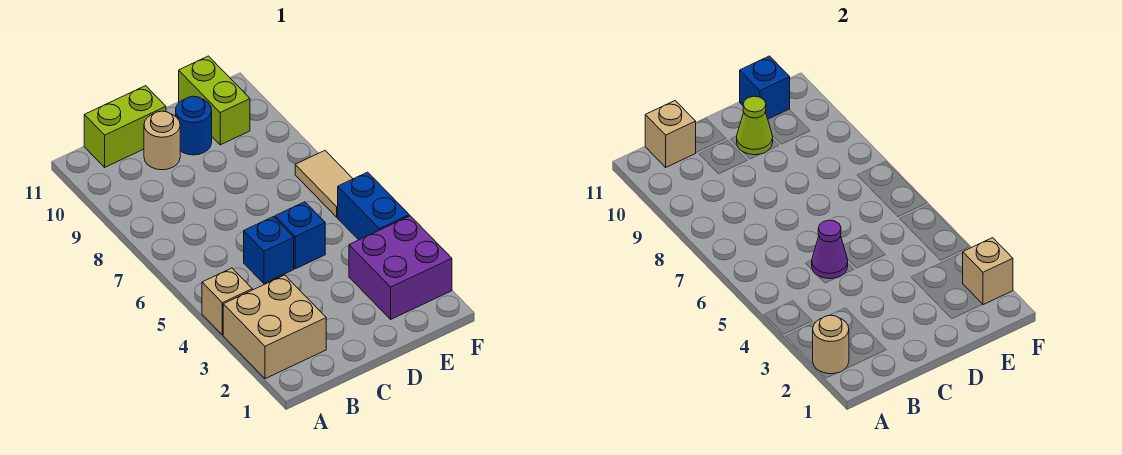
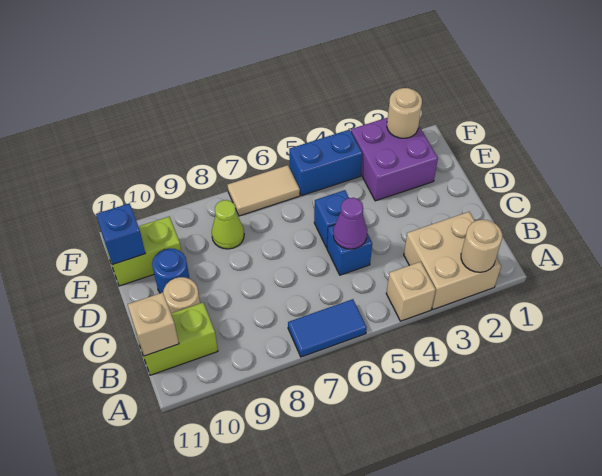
none -> blue 1x2 tile [288,299,367,357]
lime 1x2 brick [84,86,166,167] -> lime 1x2 brick turned to [136,303,218,375]
lime 1x1 cone [737,96,773,155] -> lime 1x1 cone moved to [212,200,244,249]
tan 1x1 brick [963,238,1013,305] -> tan 1x1 round brick [387,88,422,138]

